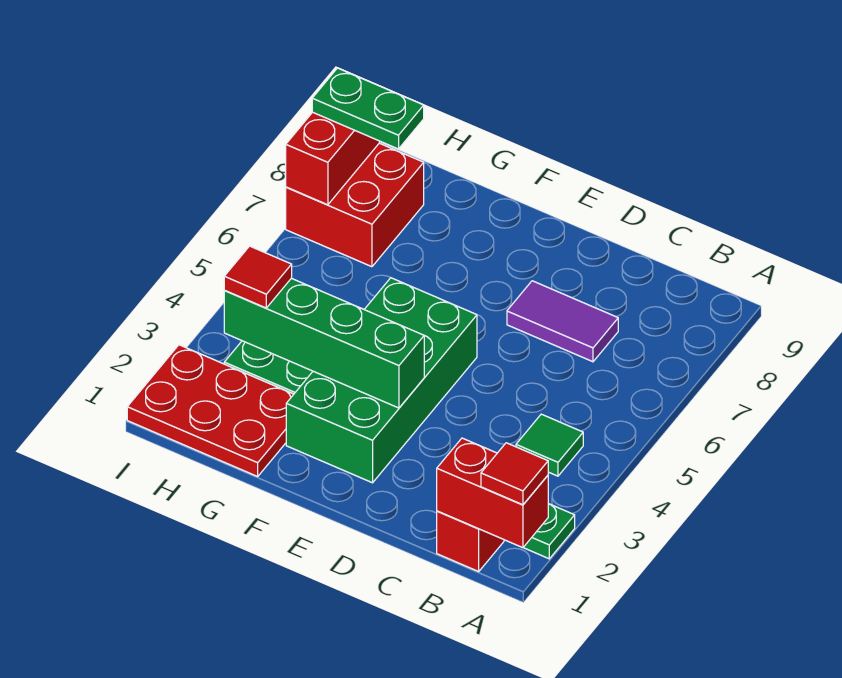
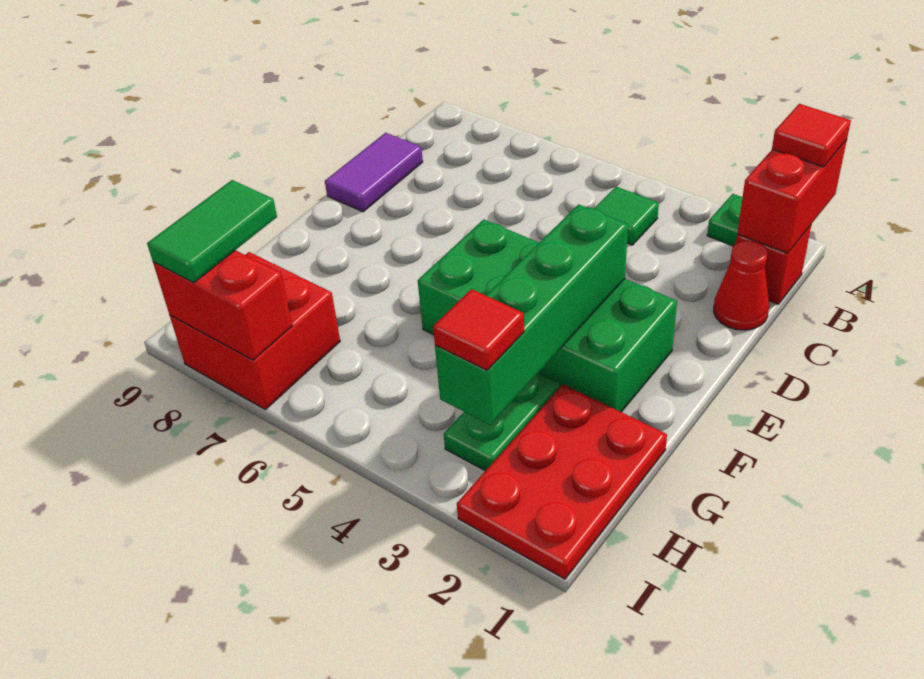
none -> red 1x1 cone [714,240,769,330]
purple 1x2 tile [507,281,618,362] -> purple 1x2 tile moved to [325,133,423,212]
green 1x2 plate [312,68,424,149] -> green 1x2 tile [147,180,277,283]

